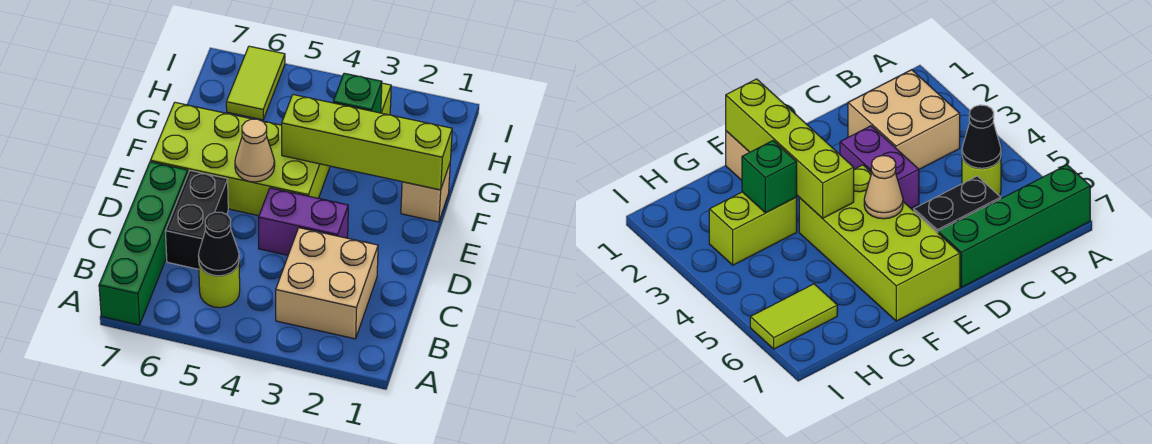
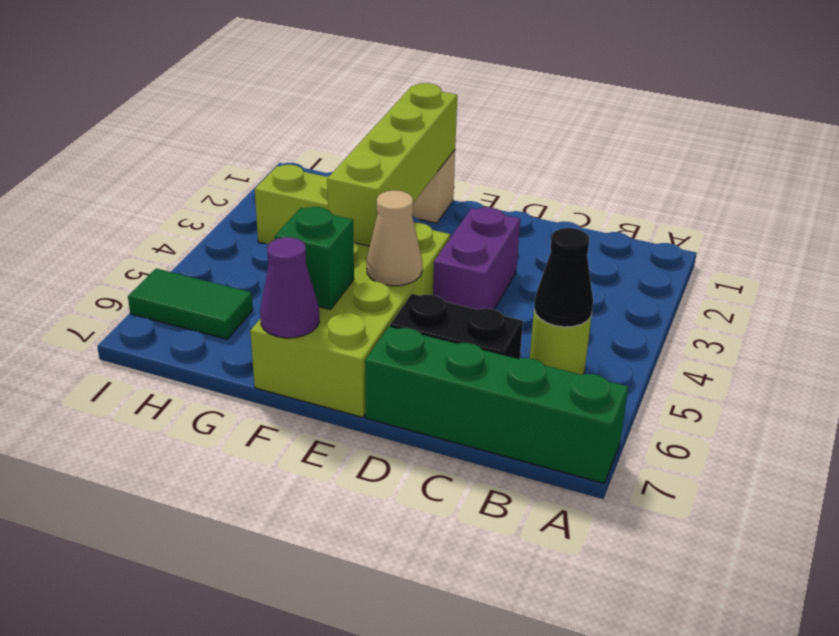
tan 2x2 brick [276,228,378,339] -> none
none -> purple 1x1 cone [260,237,320,338]
green 1x1 brick [333,73,382,113] -> green 1x1 brick moved to [275,207,354,309]
lime 1x2 tile [226,46,285,120] -> green 1x2 tile [128,269,253,339]

